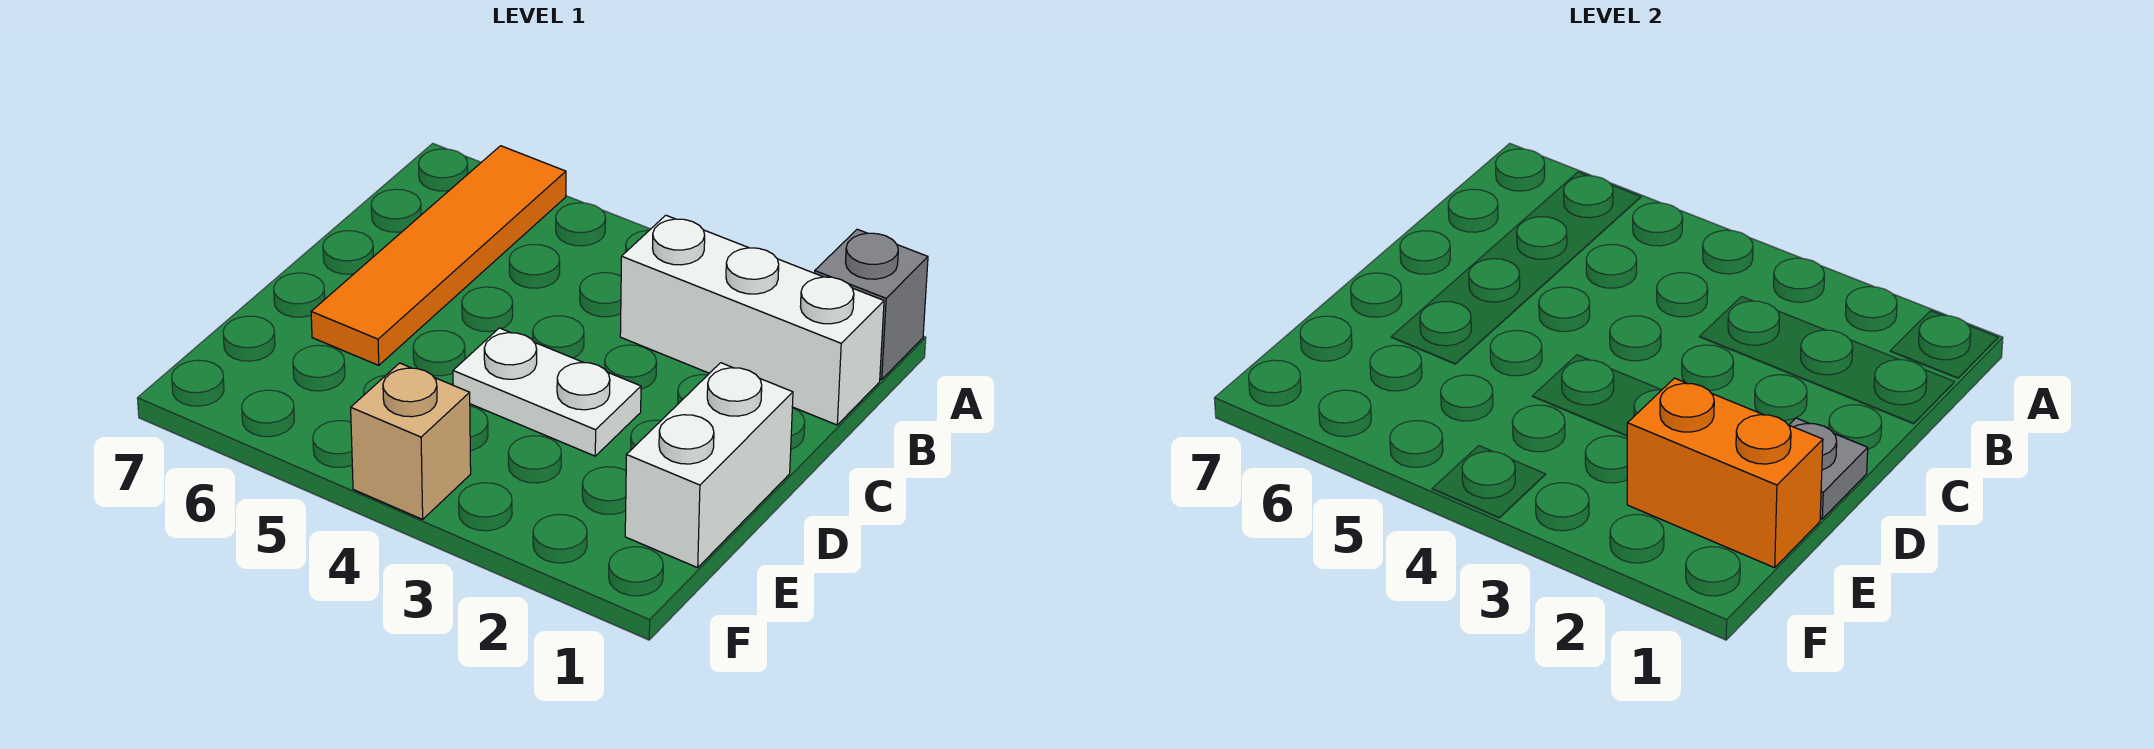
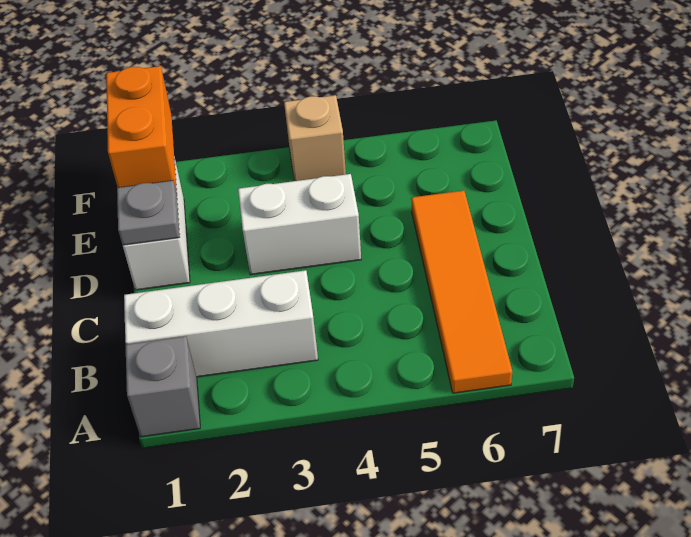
white 1x2 plate [453,328,641,456] -> white 1x2 brick [238,174,361,275]
orange 1x2 brick [1627,378,1823,568] -> orange 1x2 brick turned to [106,66,177,194]

